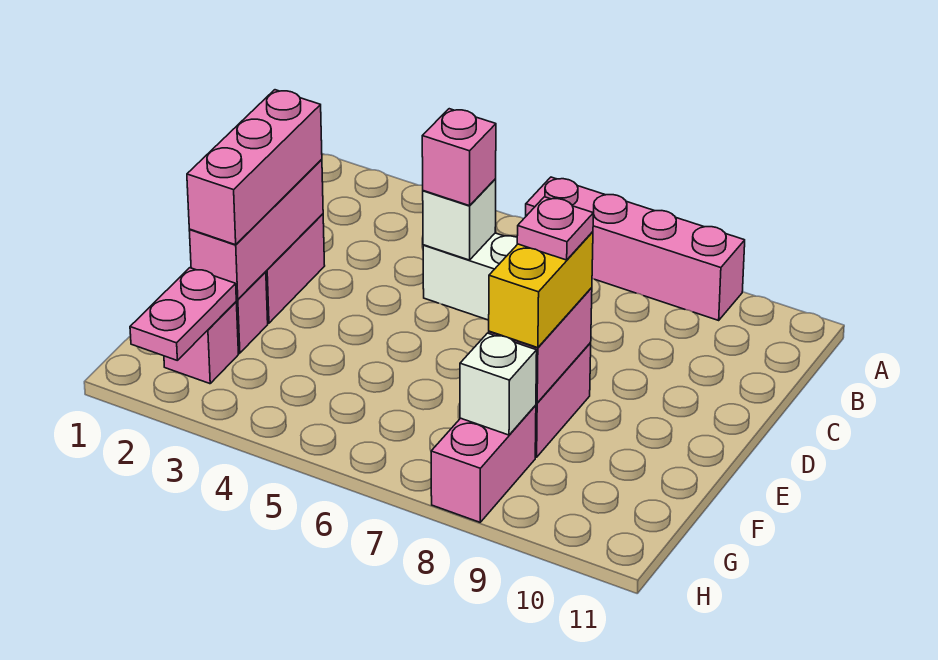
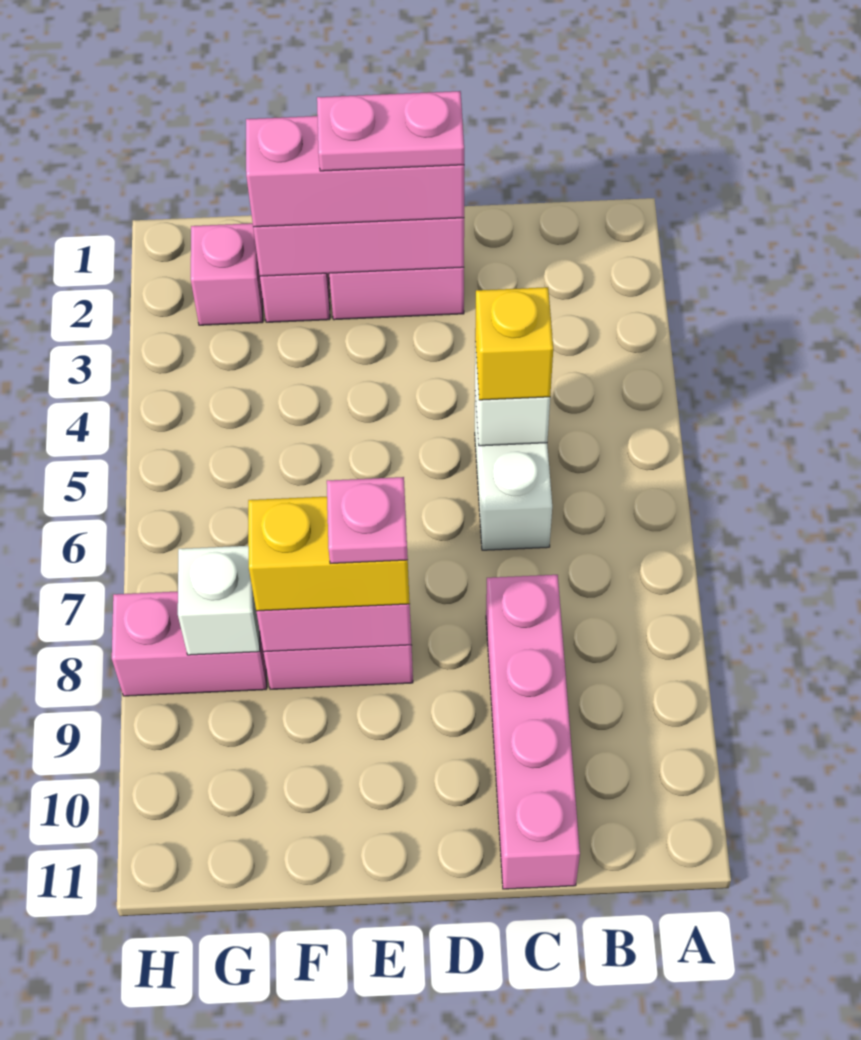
pink 1x4 brick [526,177,745,320] -> pink 1x4 brick moved to [486,575,580,889]
pink 1x1 brick [422,109,496,206] -> yellow 1x1 brick [475,287,553,400]
pink 1x2 plate [130,268,236,360] -> pink 1x2 plate moved to [317,91,464,171]

